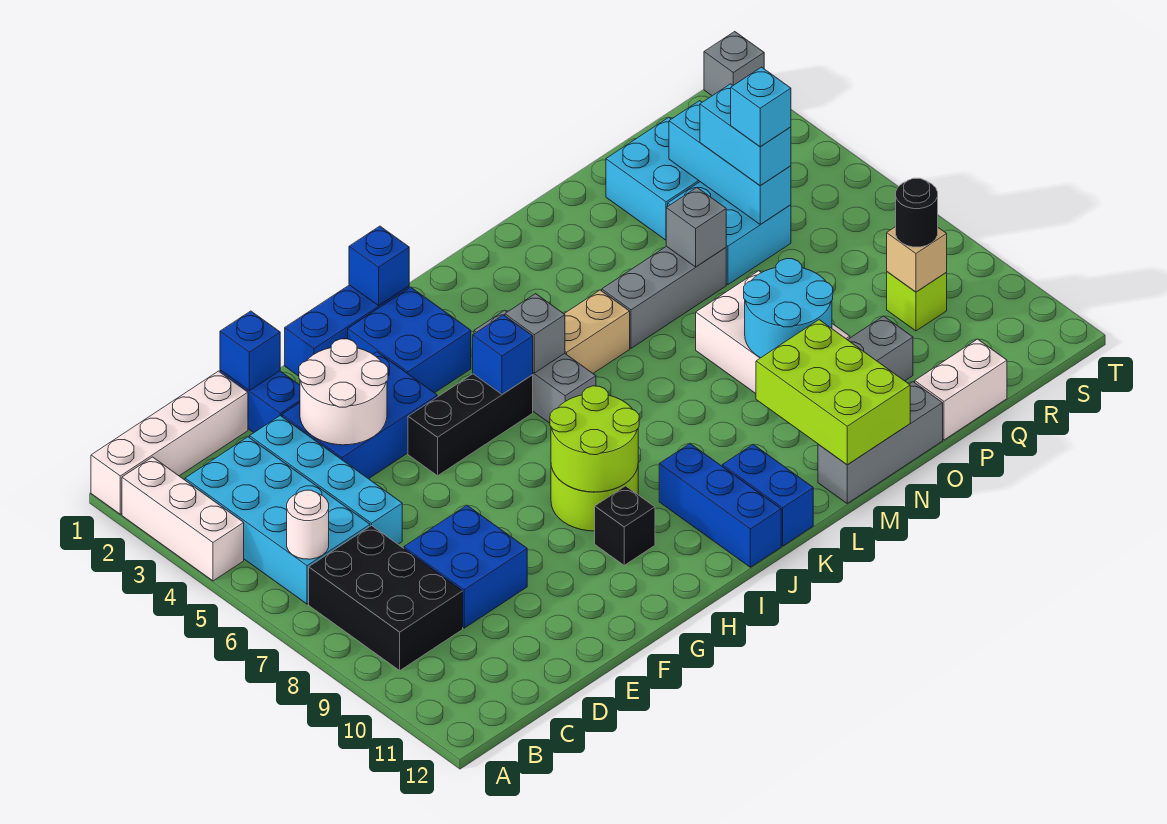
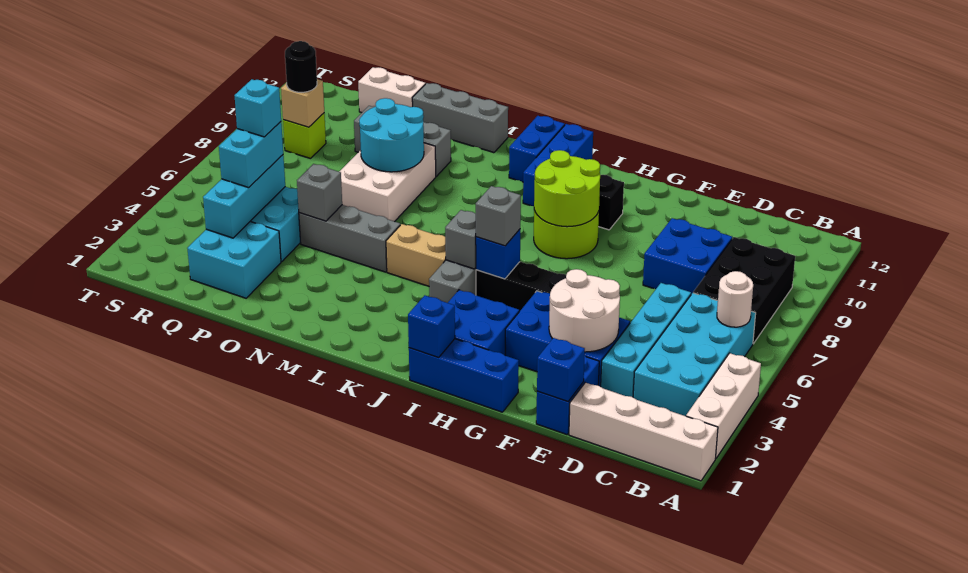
lime 2x3 brick [756,320,910,465] -> none
grey 1x1 brick [704,32,764,96] -> grey 1x1 brick moved to [476,186,521,246]

